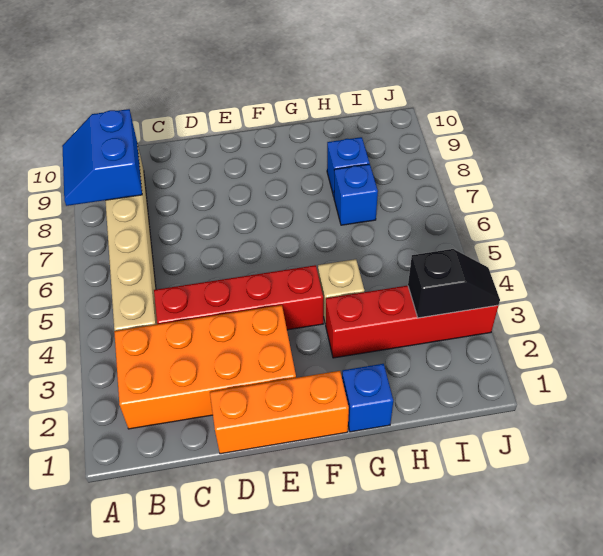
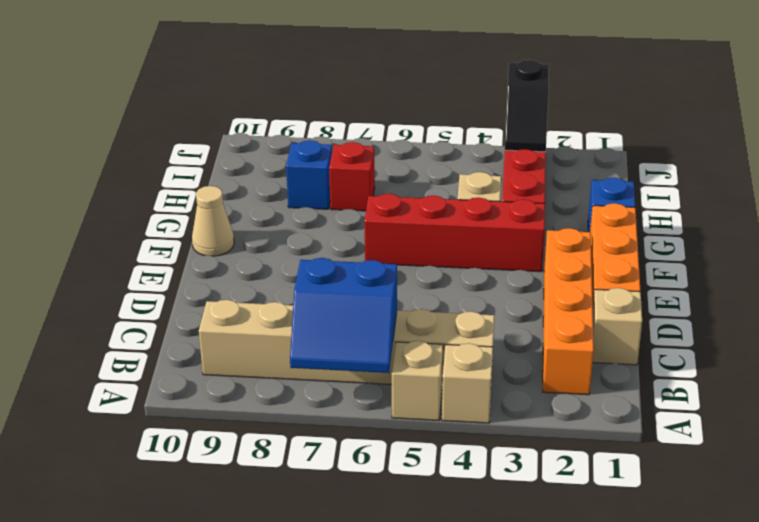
none -> tan 1x1 brick [442,343,493,423]
none -> tan 1x1 brick [392,341,443,420]
blue 2x2 slope [62,109,142,206] -> blue 2x2 slope moved to [290,258,397,373]
orange 2x4 brick [114,305,296,429] -> orange 1x4 brick [543,228,594,395]
none -> tan 1x1 brick [593,288,642,365]
red 1x4 brick [154,265,323,330] -> red 1x4 brick turned to [365,194,545,272]
none -> tan 1x1 cone [192,186,234,256]
blue 1x1 brick [334,164,378,225] -> red 1x1 brick [329,142,375,211]
black 1x2 slope [408,249,500,318] -> black 1x2 slope turned to [505,60,549,152]

